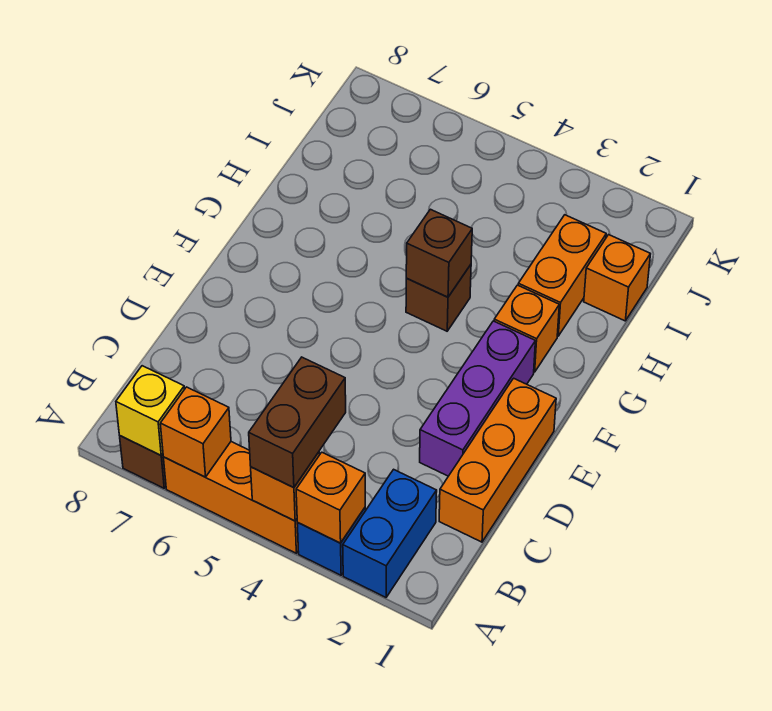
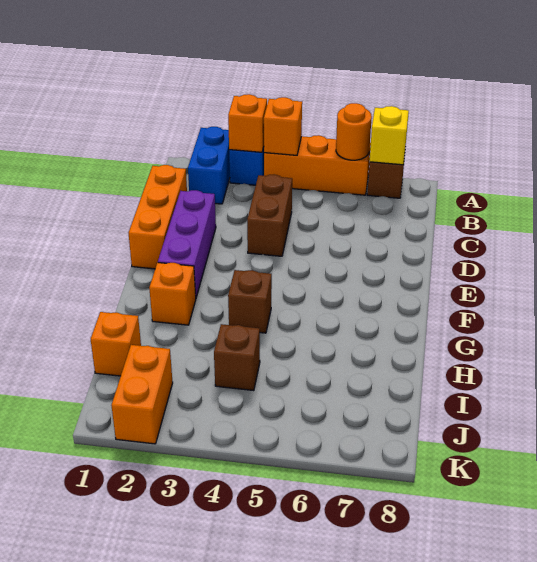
brown 1x2 brick [249,357,346,488] -> brown 1x2 brick moved to [247,174,292,256]
orange 1x1 brick [160,387,231,477] -> orange 1x1 round brick [336,103,372,160]
brown 1x1 brick [406,209,472,297] -> brown 1x1 brick moved to [214,324,260,391]
orange 1x2 brick [518,215,606,336] -> orange 1x2 brick moved to [111,345,173,444]

